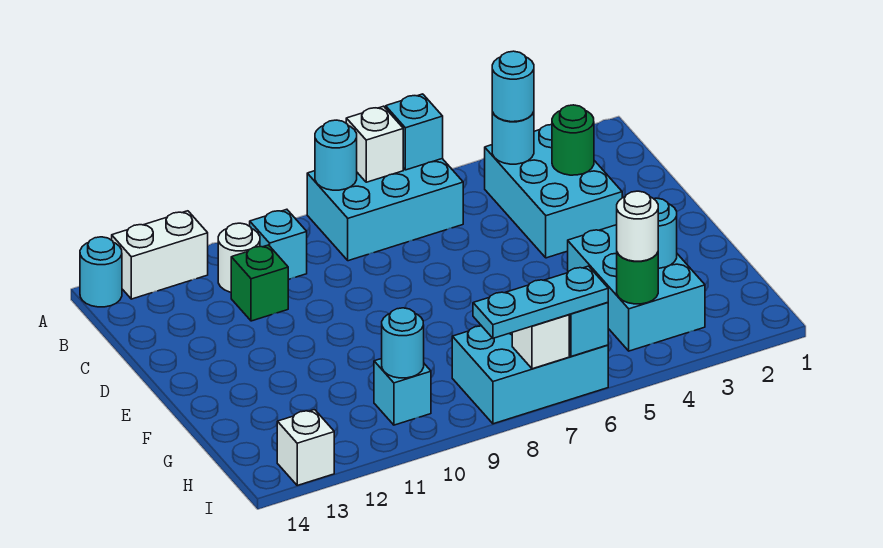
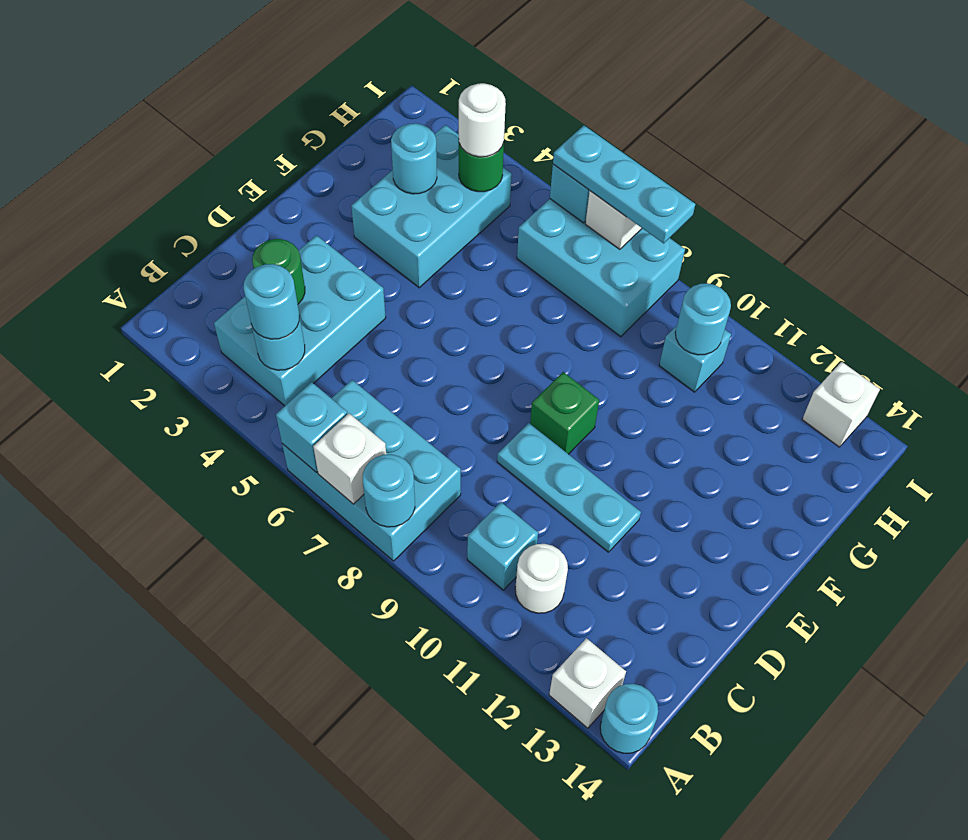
white 1x2 brick [112,211,208,299] -> white 1x1 brick [549,638,626,728]
green 1x1 brick [231,245,288,321] -> green 1x1 brick moved to [530,372,599,454]
none -> cyan 1x3 plate [497,423,641,552]

